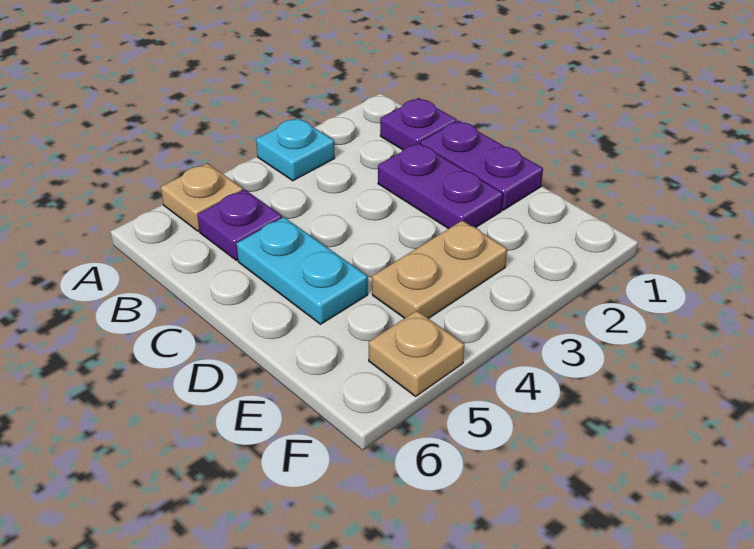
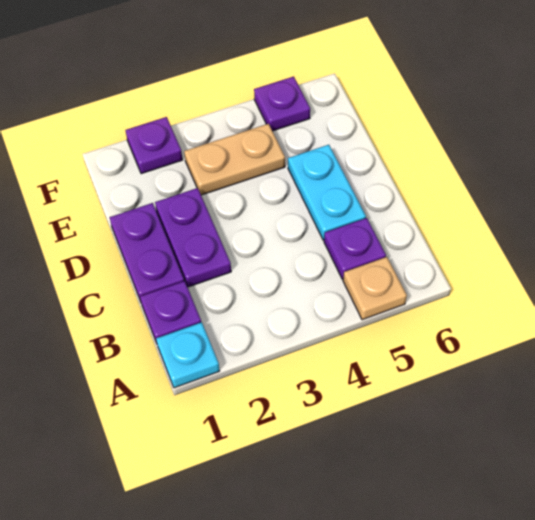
cyan 1x1 plate [256,118,335,181] -> cyan 1x1 plate moved to [156,322,219,388]
none -> purple 1x1 plate [125,117,182,174]
tan 1x1 plate [369,311,464,396] -> purple 1x1 plate [254,76,310,131]

